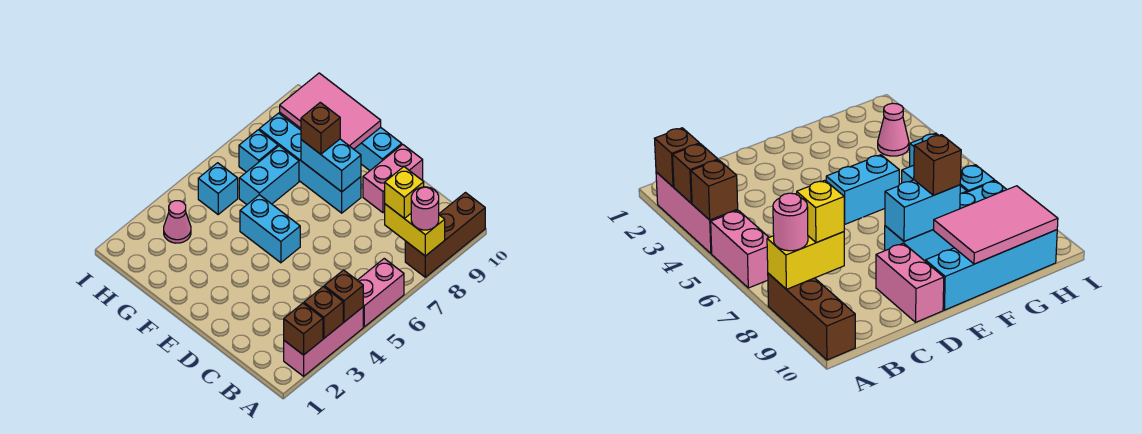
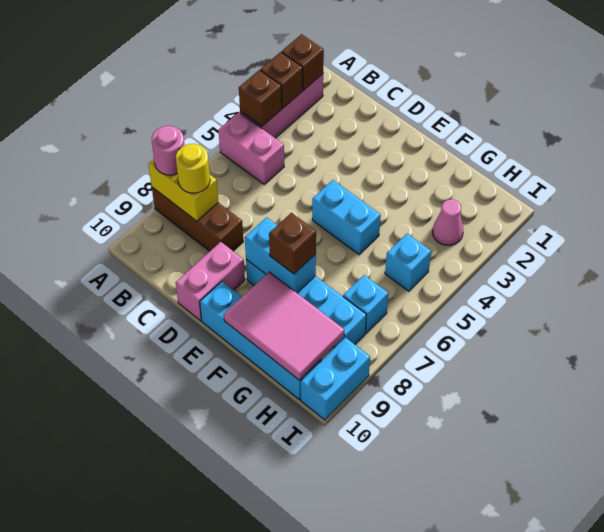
pink 1x2 brick [357,259,404,327] -> pink 1x2 brick turned to [219,112,284,184]
brown 1x3 brick [405,193,485,277] -> brown 1x3 brick turned to [152,187,243,251]
yellow 1x1 brick [385,167,424,218] -> yellow 1x1 round brick [176,144,210,193]
cyan 1x2 brick [239,146,299,204] -> cyan 1x2 brick moved to [301,338,370,420]

